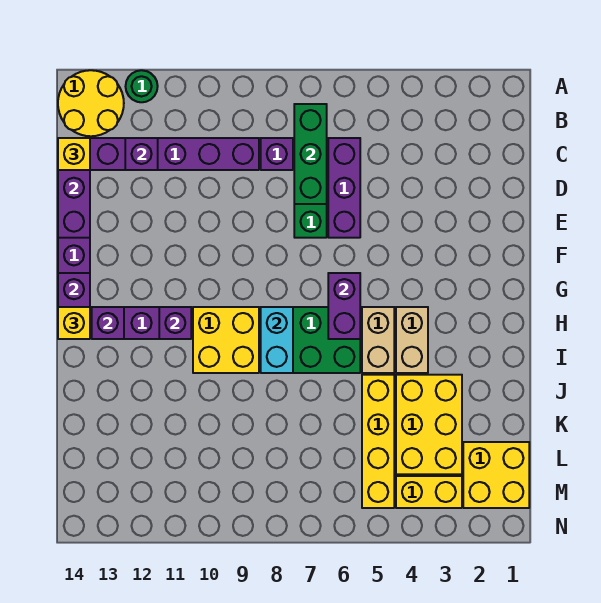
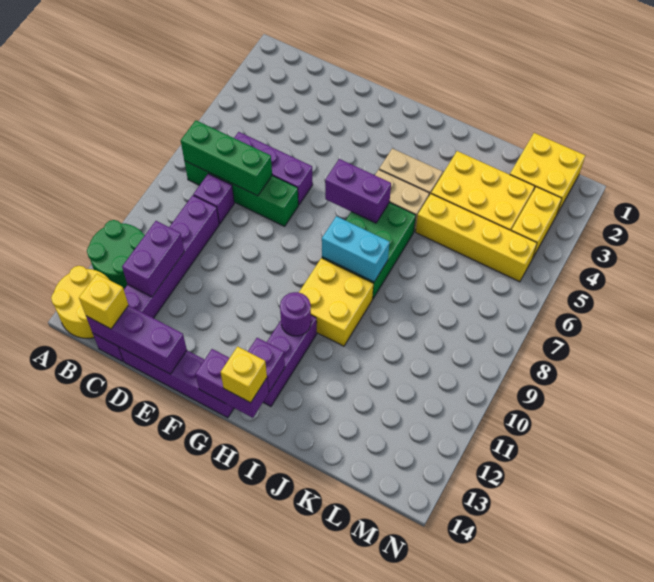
green 1x1 round brick [126,70,158,102] -> green 2x2 round brick [87,220,145,289]
purple 1x1 brick [125,138,158,170] -> purple 1x2 brick [122,221,184,297]
purple 1x1 brick [159,307,191,339] -> purple 1x1 round brick [280,292,311,336]

